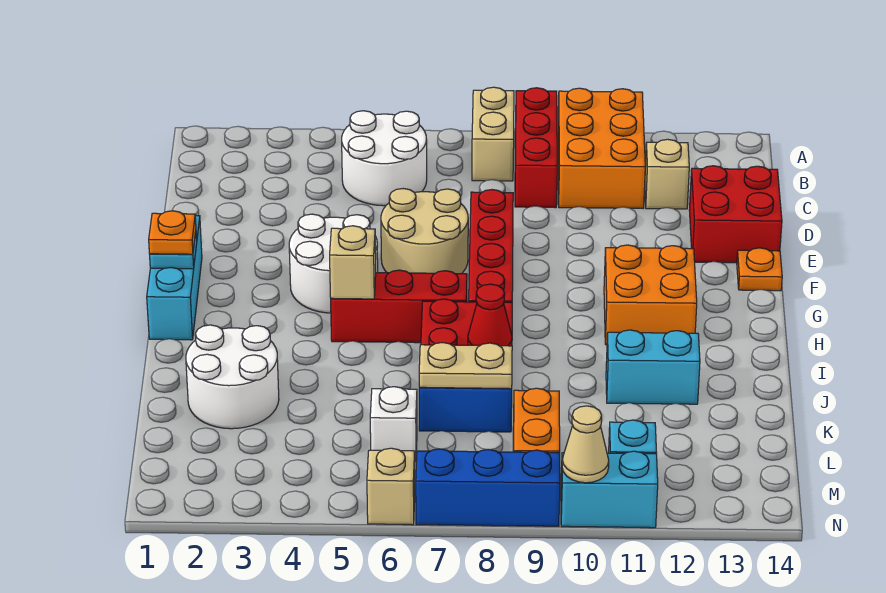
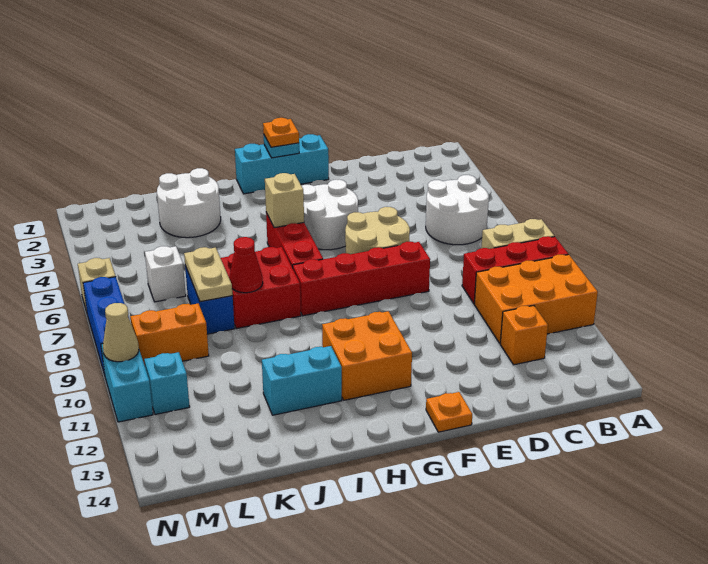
tan 1x1 brick [645,139,689,209] -> orange 1x1 brick [500,306,548,365]
red 2x2 brick [689,166,782,263] -> none
cyan 1x2 brick [606,330,700,404] -> cyan 1x2 brick turned to [262,346,342,415]

